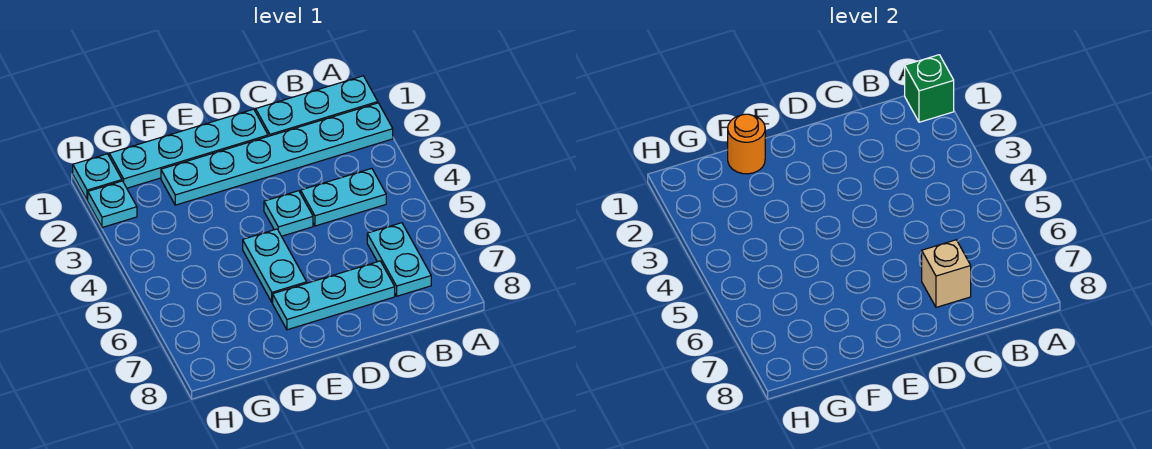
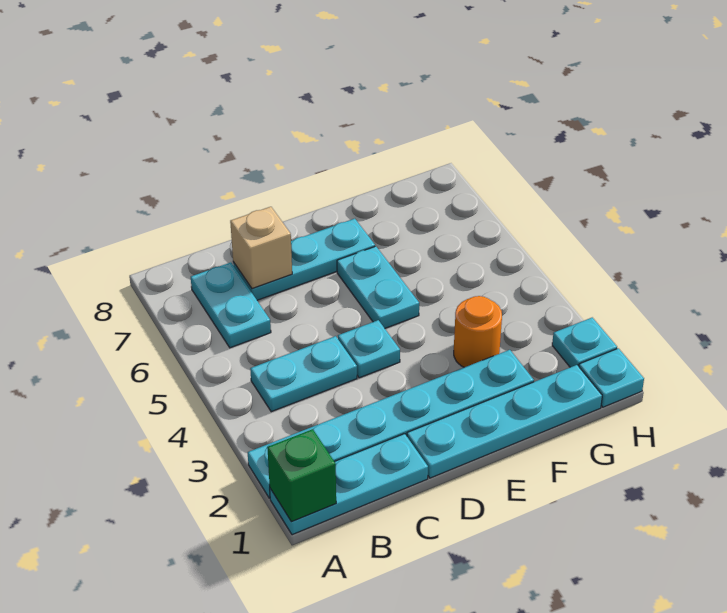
orange 1x1 round brick [728,114,765,174] -> orange 1x1 round brick moved to [454,296,502,367]

